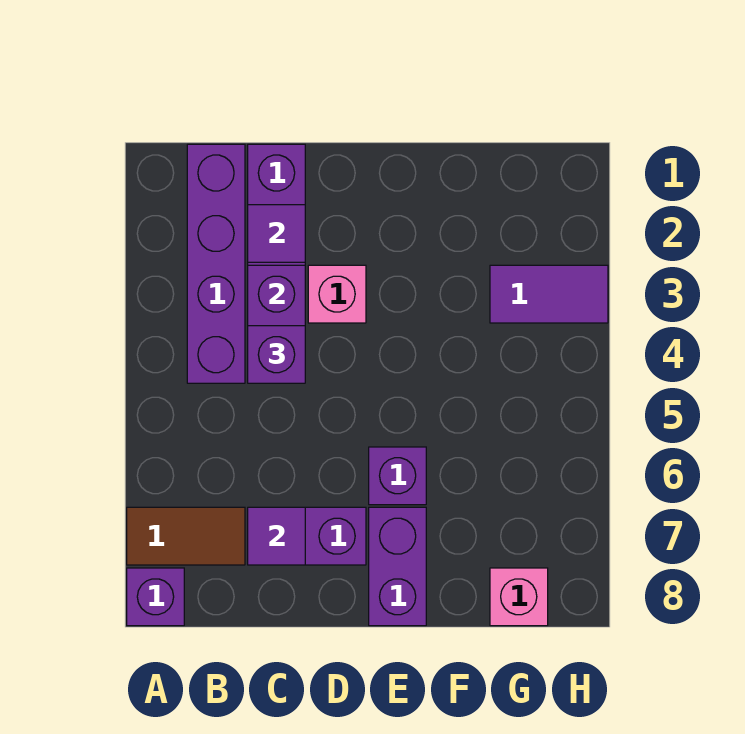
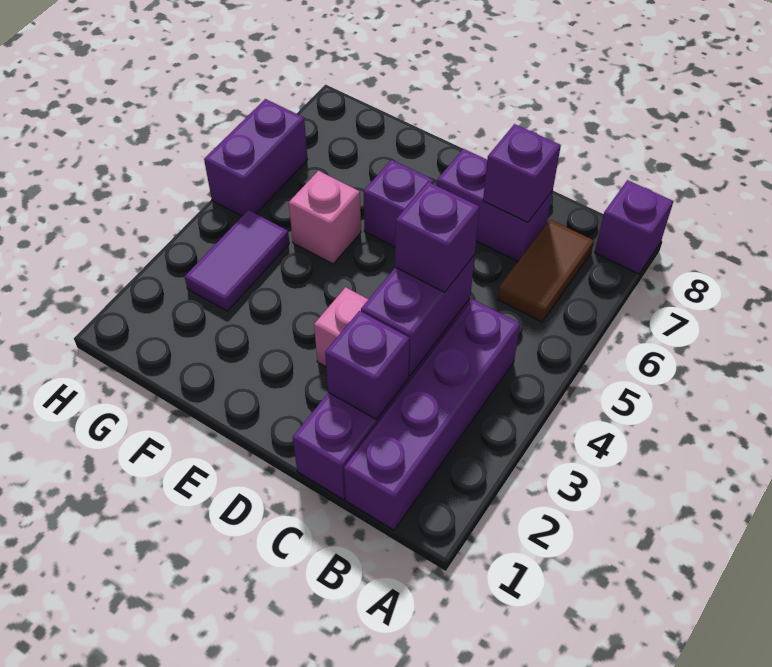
brown 1x2 tile [127,507,245,565] -> brown 1x2 tile turned to [498,220,594,322]
purple 1x1 tile [248,205,305,262] -> purple 1x1 brick [325,311,409,420]
purple 1x1 tile [248,507,305,565] -> purple 1x1 brick [483,124,561,222]
purple 1x2 brick [369,507,426,626] -> purple 1x2 brick moved to [204,99,308,216]
purple 1x2 tile [490,265,608,323] -> purple 1x2 tile turned to [185,210,289,311]
pink 1x1 brick [490,568,548,626] -> pink 1x1 brick moved to [289,171,361,264]

